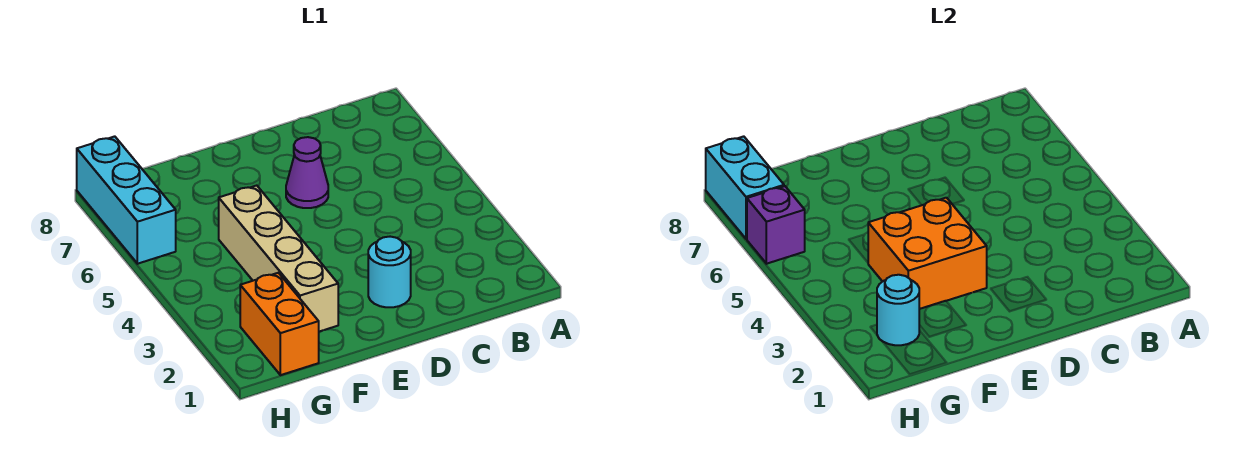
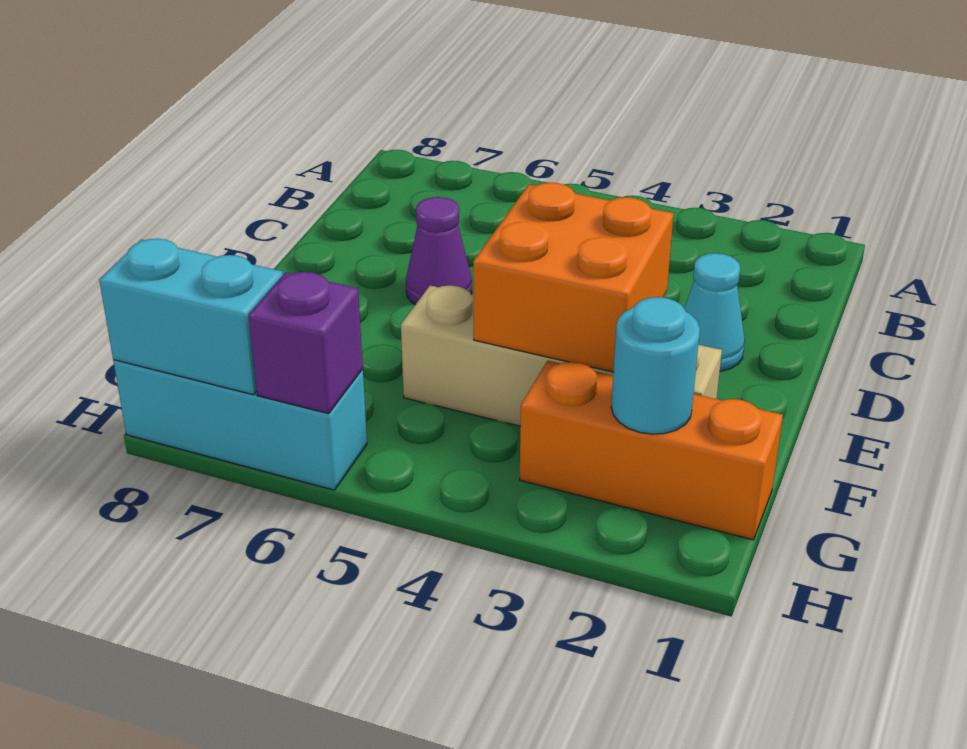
cyan 1x1 round brick [368,237,411,307] -> cyan 1x1 cone [684,253,745,371]
orange 1x2 brick [240,273,319,375] -> orange 1x3 brick [520,361,783,540]

